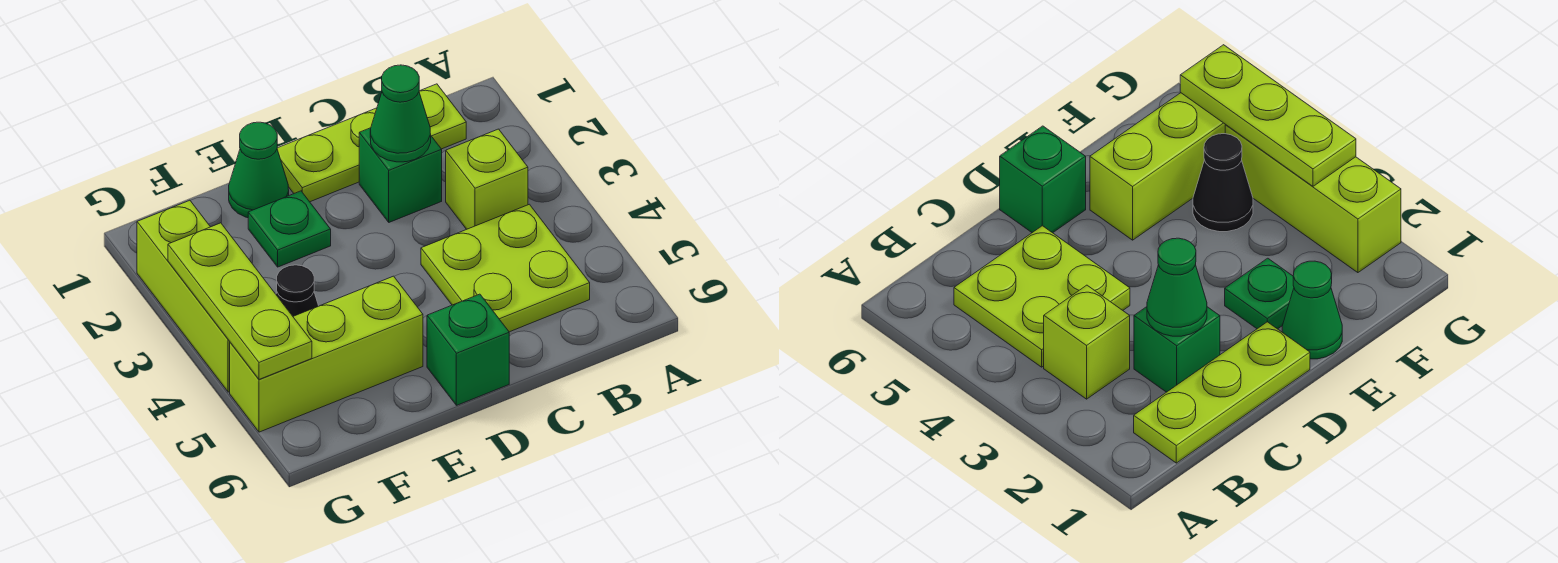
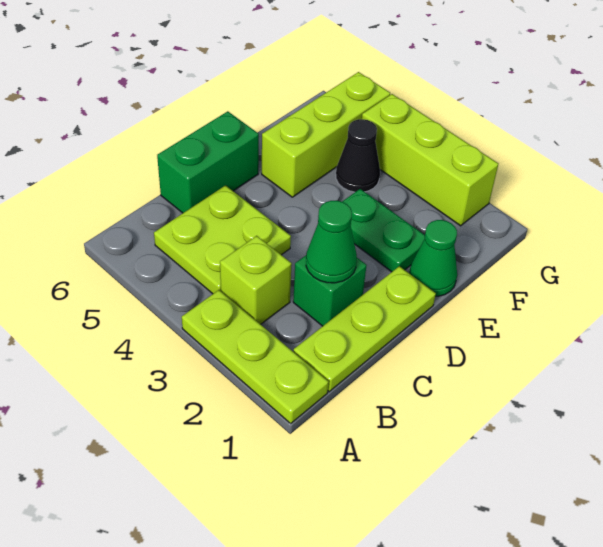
green 1x1 brick [427,294,509,405] -> green 1x2 brick [157,111,259,213]
green 1x1 plate [248,191,331,267] -> green 1x2 plate [342,189,425,272]
lime 1x3 plate [168,223,312,379] -> lime 1x3 plate moved to [182,290,328,423]

